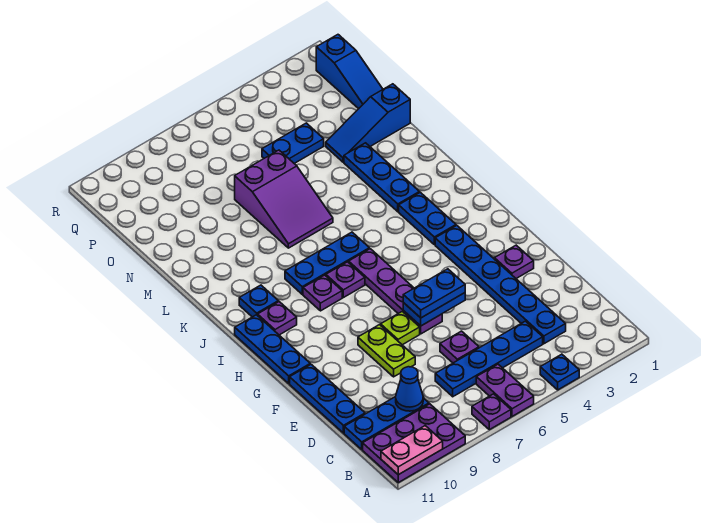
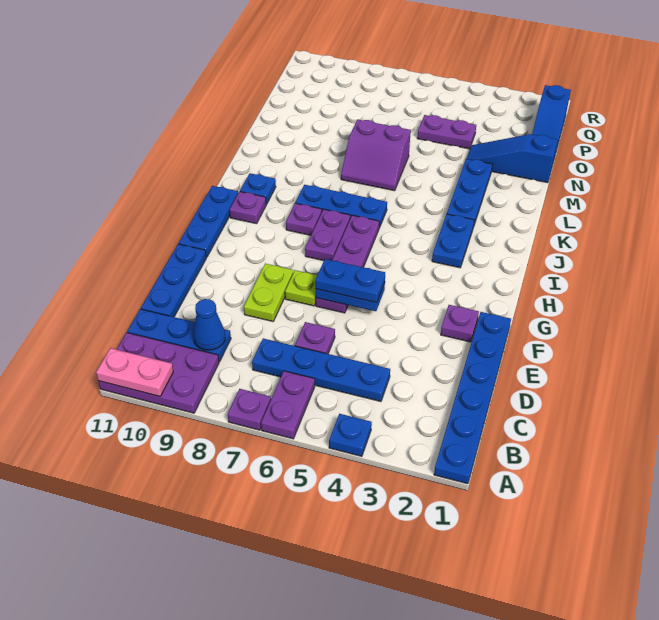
blue 1x6 plate [435,226,566,344] -> blue 1x6 plate moved to [434,312,511,484]
purple 1x1 plate [326,262,365,298] -> purple 1x2 plate [305,209,350,261]
purple 2x3 slope [235,150,333,248] -> purple 2x2 slope [341,120,411,191]
blue 1x2 plate [262,123,324,163] -> purple 1x2 plate [417,115,476,149]

